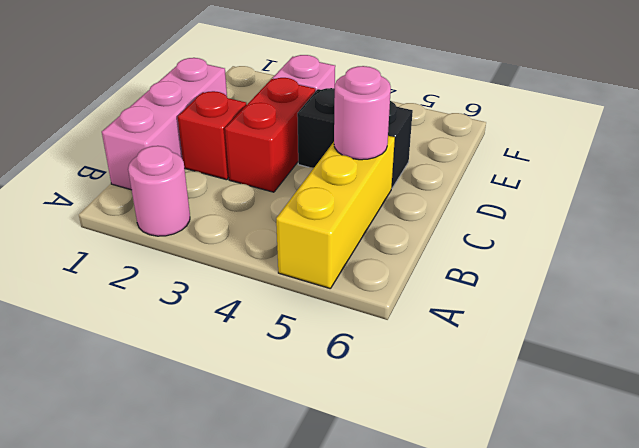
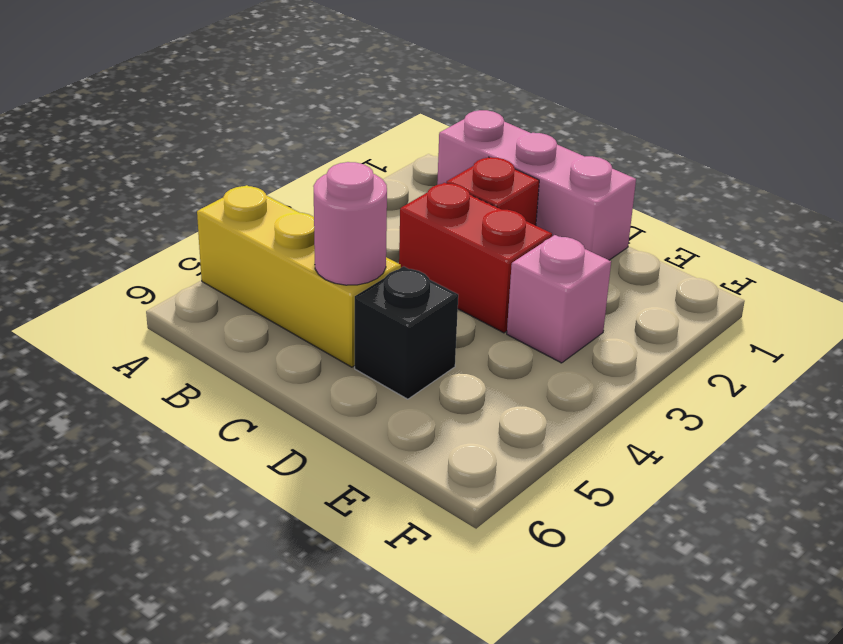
pink 1x1 round brick [128,146,190,236] -> none
black 1x2 brick [297,88,413,188] -> black 1x1 brick [355,266,458,399]

